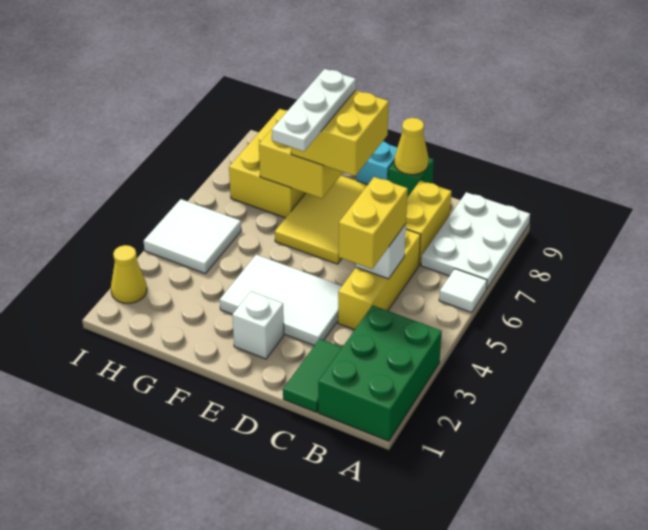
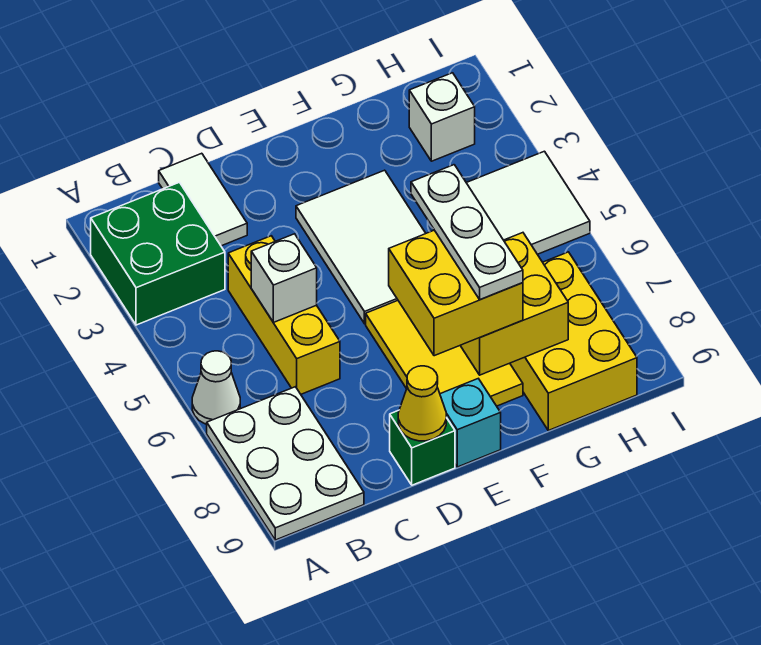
green 2x3 brick [318,305,442,441] -> green 2x2 brick [91,182,225,325]
white 1x1 tile [439,269,487,313] -> white 1x1 cone [192,351,240,424]
green 1x2 tile [283,339,342,412] -> white 1x2 tile [159,153,247,246]
yellow 1x2 brick [339,177,408,269] -> none
yellow 1x2 brick [406,181,451,265] -> none
white 2x3 tile [220,255,342,346] -> white 2x3 tile turned to [296,170,426,324]
white 1x1 brick [232,291,284,359] -> white 1x1 brick moved to [409,73,475,161]
yellow 1x1 cone [111,245,147,303] -> none

